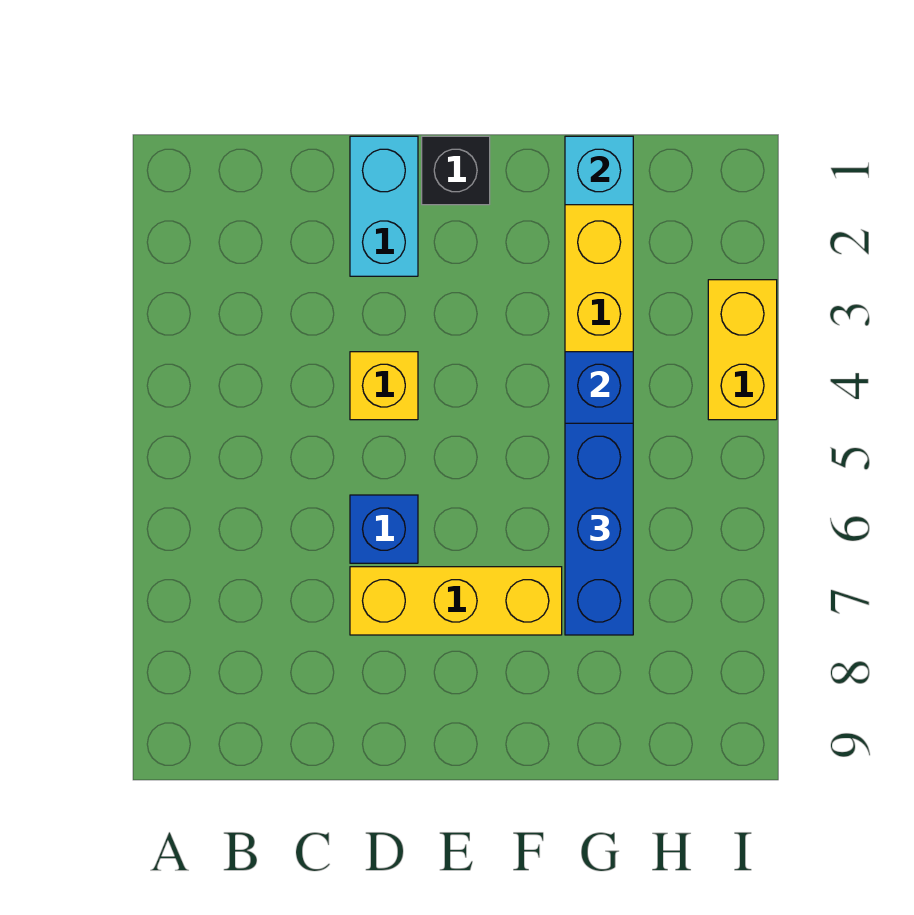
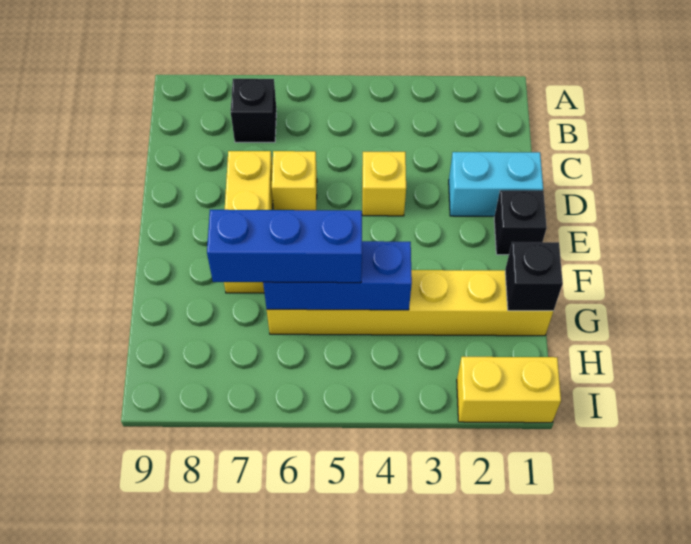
none -> black 1x1 brick [231,79,276,142]
blue 1x1 brick [350,495,418,563] -> yellow 1x1 brick [272,151,317,210]
cyan 1x1 brick [565,136,633,205] -> black 1x1 brick [505,242,563,311]
yellow 1x2 brick [708,280,777,420] -> yellow 1x2 brick moved to [457,357,561,423]

